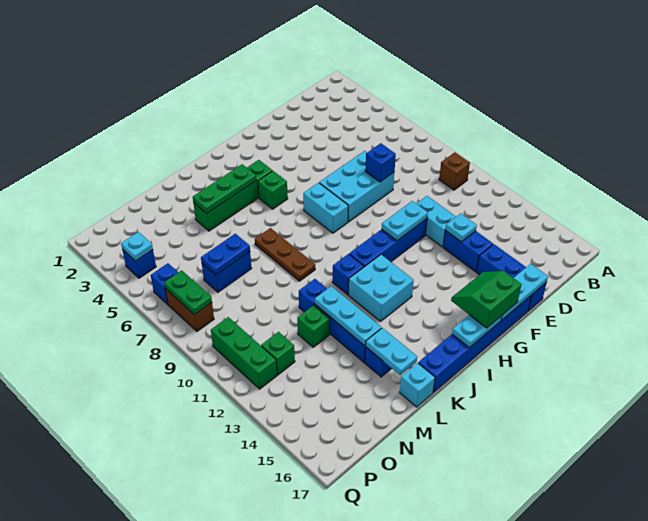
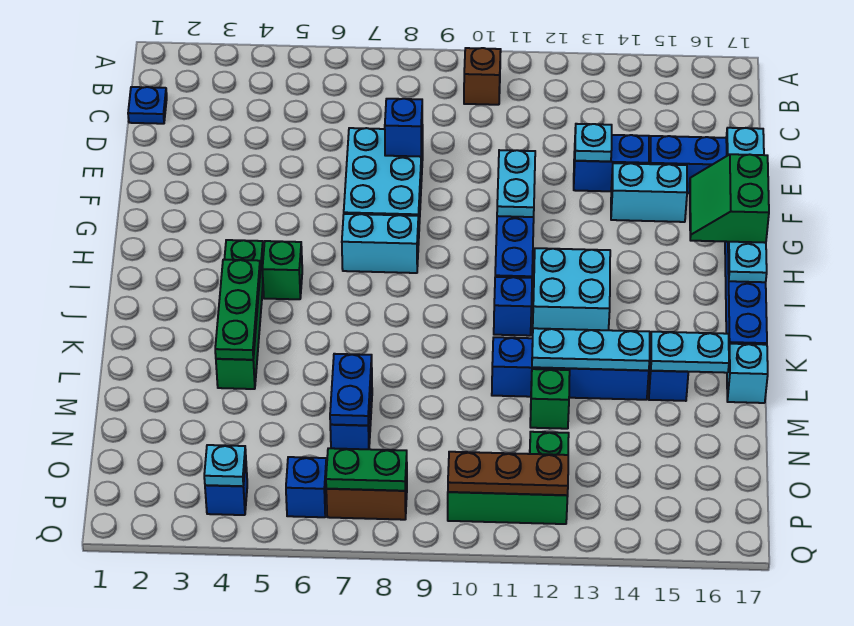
none -> blue 1x1 plate [128,87,167,124]
cyan 1x2 brick [416,196,456,247] -> cyan 1x2 brick moved to [611,163,687,222]
brown 1x3 plate [255,228,315,281] -> brown 1x3 plate moved to [448,452,568,495]

